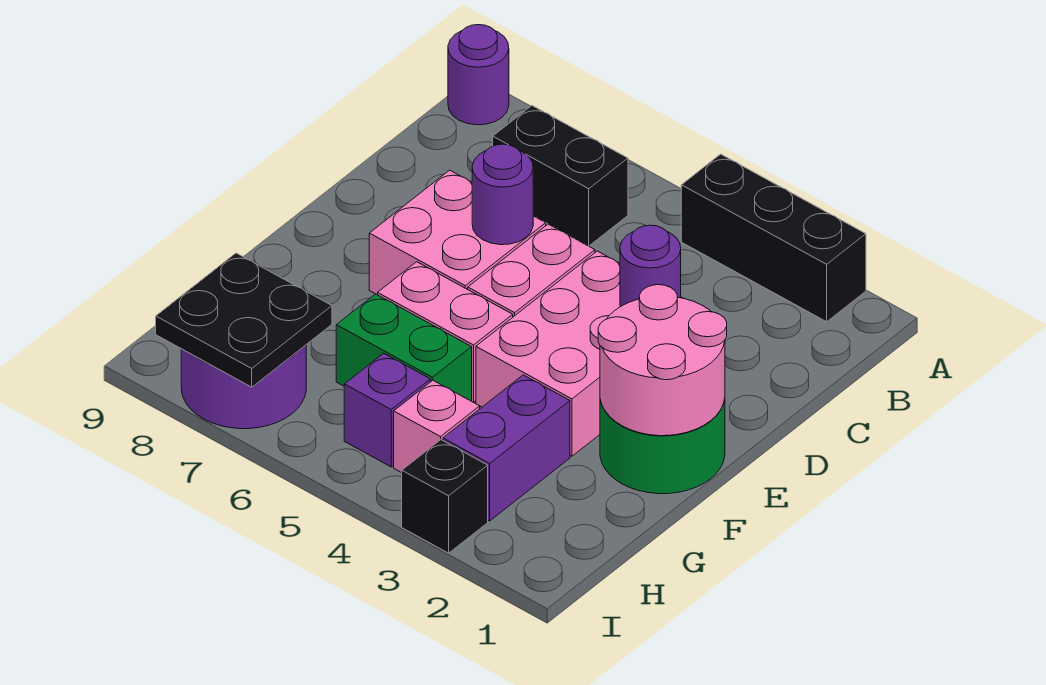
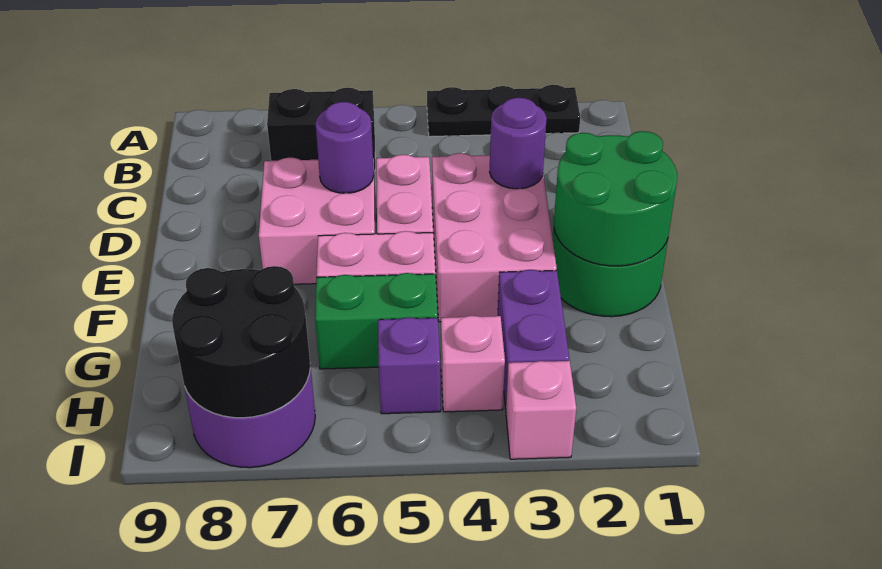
black 1x3 brick [681,154,866,322] -> black 1x3 plate [427,85,580,137]
purple 1x1 round brick [448,25,509,125] -> none
pink 2x2 round brick [598,285,727,436] -> green 2x2 round brick [554,131,677,266]
black 2x2 plate [156,253,332,387] -> black 2x2 round brick [172,266,310,418]
black 1x1 brick [402,440,488,553] -> pink 1x1 brick [506,361,576,459]

